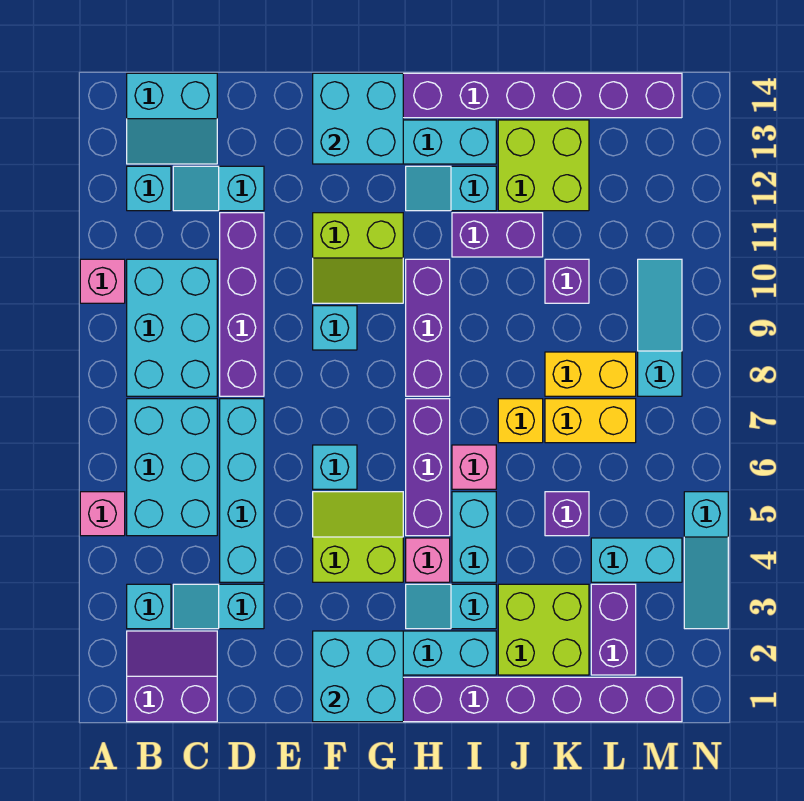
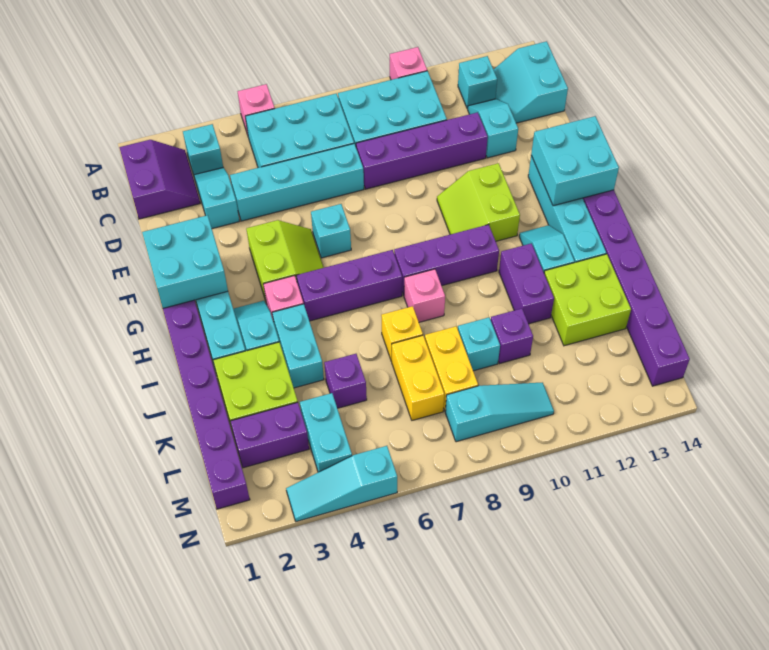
cyan 1x1 brick [313,306,357,350] -> cyan 1x1 brick moved to [458,317,500,371]
cyan 1x2 brick [452,492,496,582] -> cyan 1x2 brick turned to [272,304,324,388]
pink 1x1 brick [452,445,496,489] -> pink 1x1 brick moved to [404,269,445,322]

